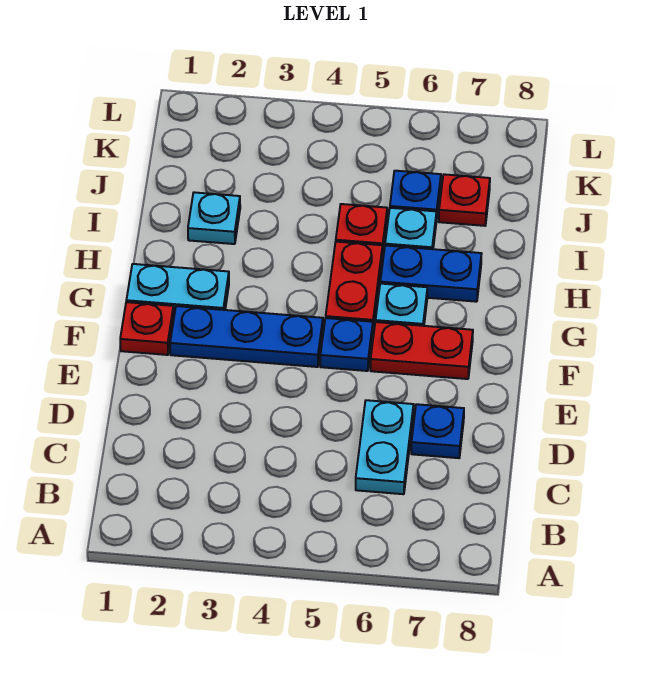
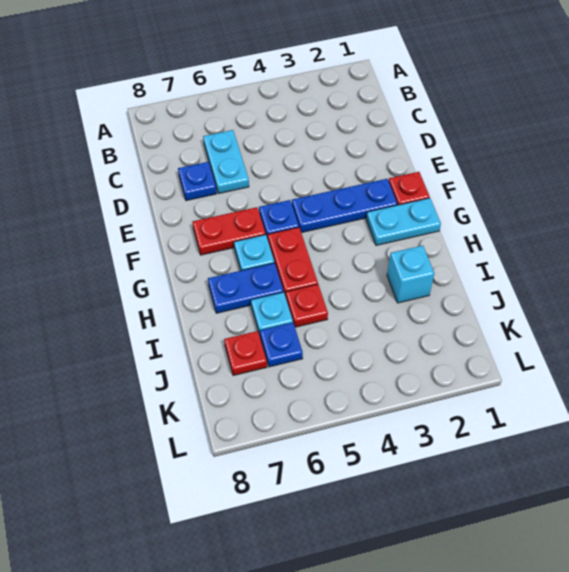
cyan 1x1 plate [188,192,240,244] -> cyan 1x1 brick [387,245,434,303]

